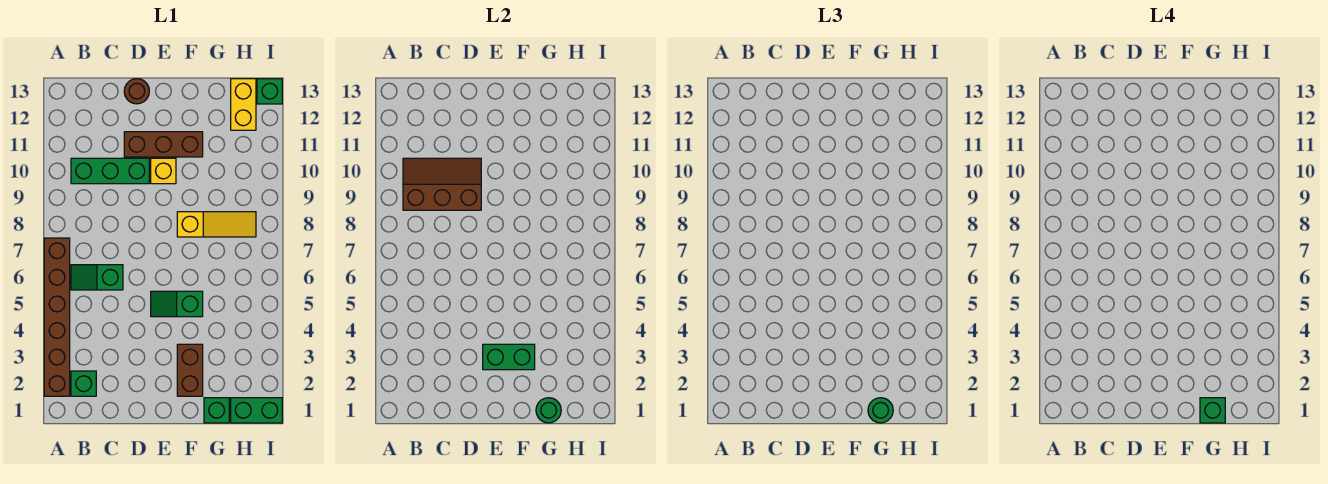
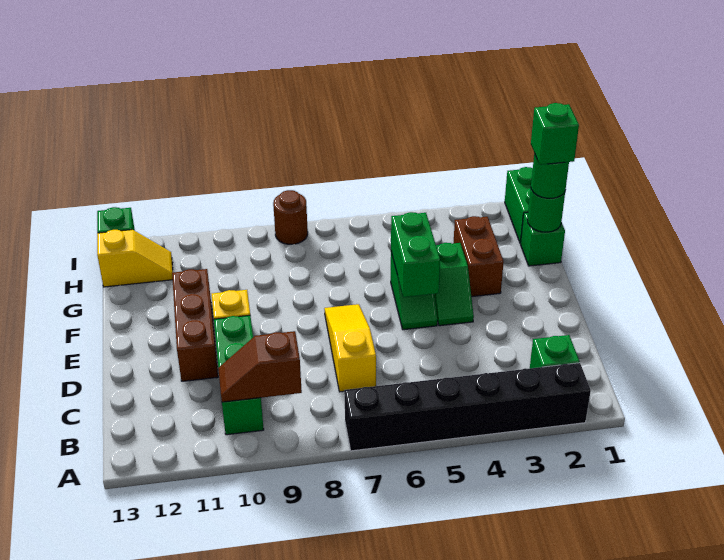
brown 1x6 brick [44,238,70,396] -> black 1x6 brick [344,363,591,451]
green 1x2 slope [71,265,123,290] -> green 1x2 slope moved to [434,243,474,326]
brown 2x3 slope [403,158,481,210] -> brown 1x2 slope [218,331,302,402]
brown 1x1 round brick [124,79,149,104] -> brown 1x1 round brick moved to [273,190,308,244]
green 1x2 brick [483,344,535,370] -> green 1x2 brick moved to [391,212,440,297]
brown 1x2 brick [177,344,203,396] -> brown 1x2 brick turned to [454,216,504,297]
yellow 1x3 slope [177,212,256,237] -> yellow 1x3 slope moved to [324,304,376,392]
yellow 1x2 brick [231,79,256,130] -> yellow 1x2 slope [97,230,173,287]

